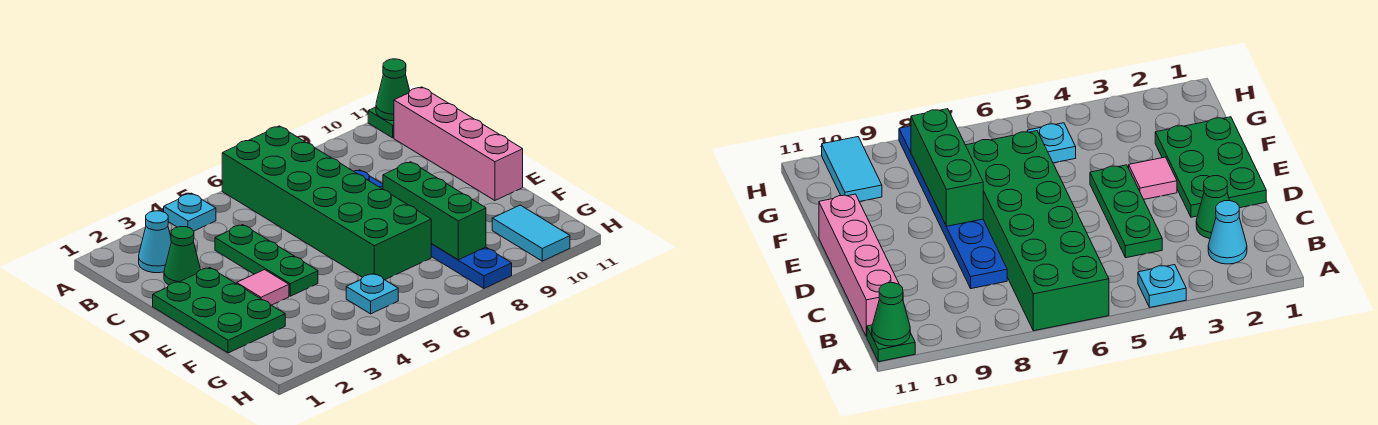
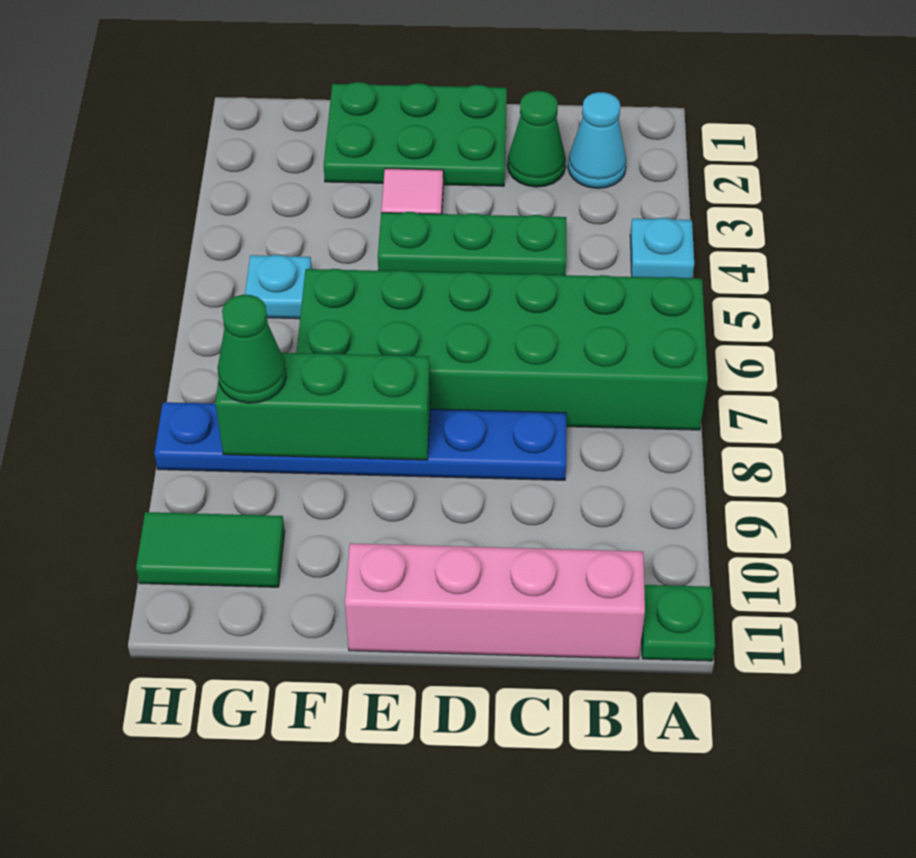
green 1x1 cone [376,59,410,121] -> green 1x1 cone moved to [218,295,286,403]
cyan 1x2 tile [492,205,570,261] -> green 1x2 tile [136,512,285,587]

